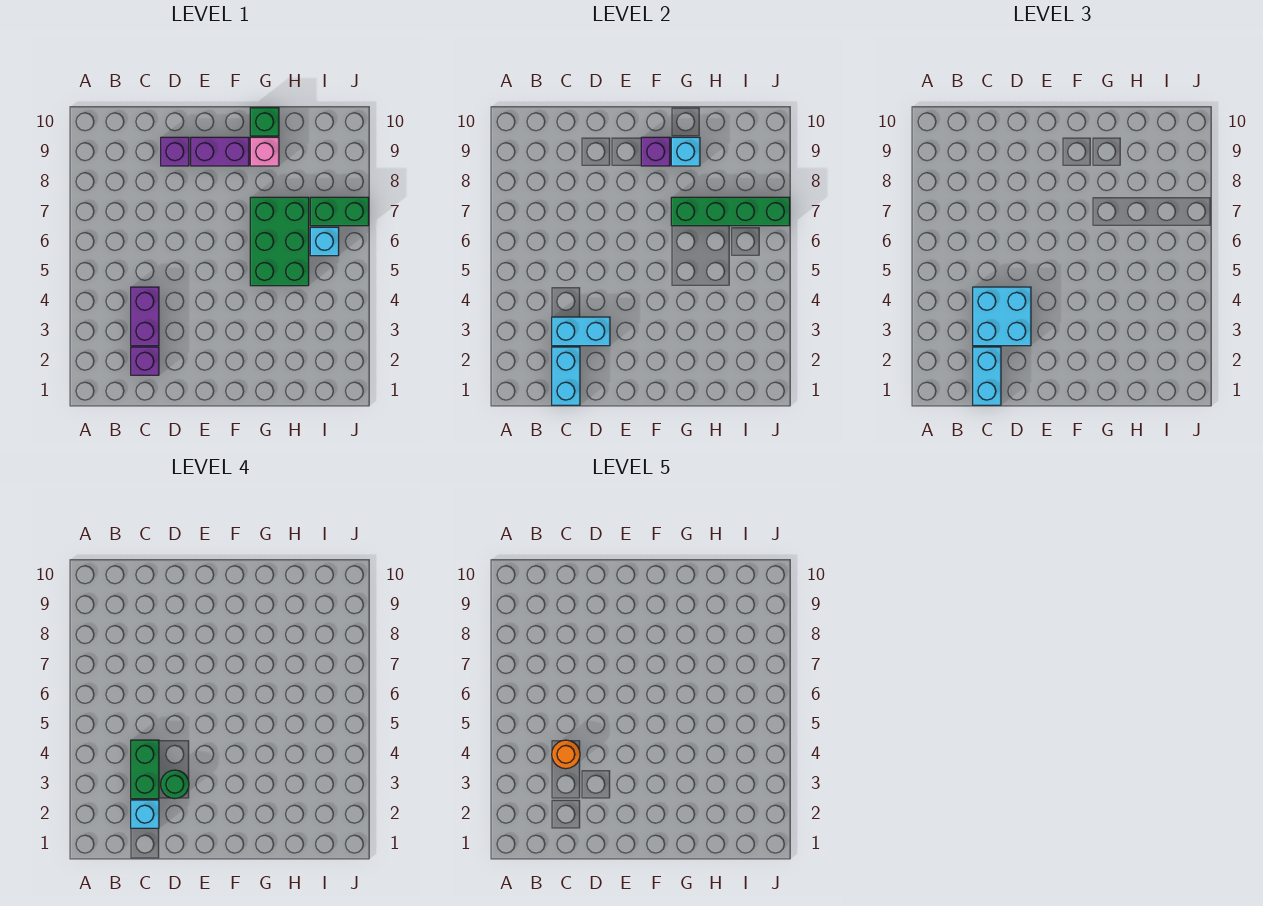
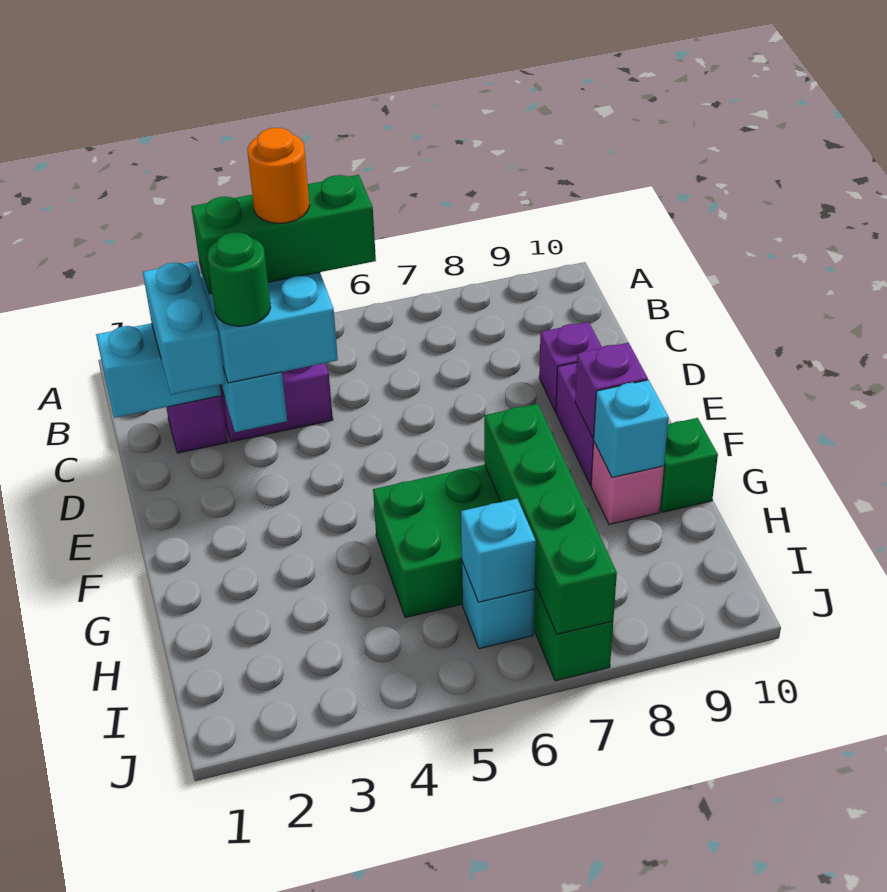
cyan 1x2 brick [973,347,1001,405] -> cyan 1x2 brick turned to [143,261,225,395]
cyan 1x1 brick [131,800,159,828] -> cyan 1x1 brick moved to [461,499,536,602]
green 1x2 brick [131,740,159,799] -> green 1x3 brick [191,175,376,294]

